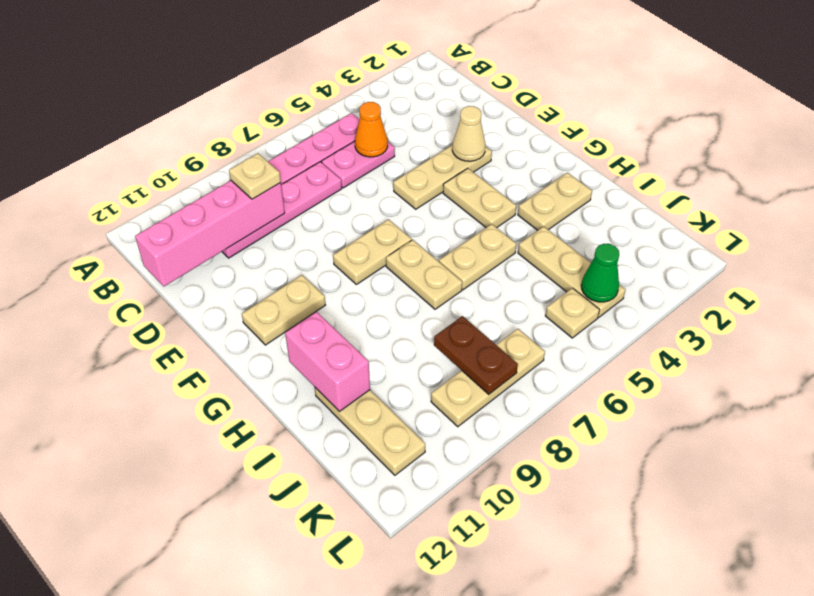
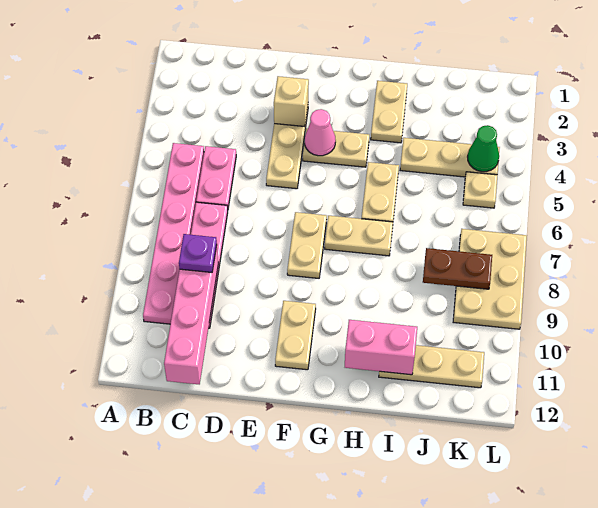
orange 1x1 cone [355,102,388,157] -> none
tan 1x1 plate [229,153,281,199] -> purple 1x1 plate [179,234,217,272]
tan 1x1 cone [452,106,485,161] -> tan 1x1 brick [274,76,309,127]
none -> pink 1x1 cone [305,109,336,156]
tan 1x3 plate [431,329,545,427] -> tan 2x3 plate [453,229,527,329]

